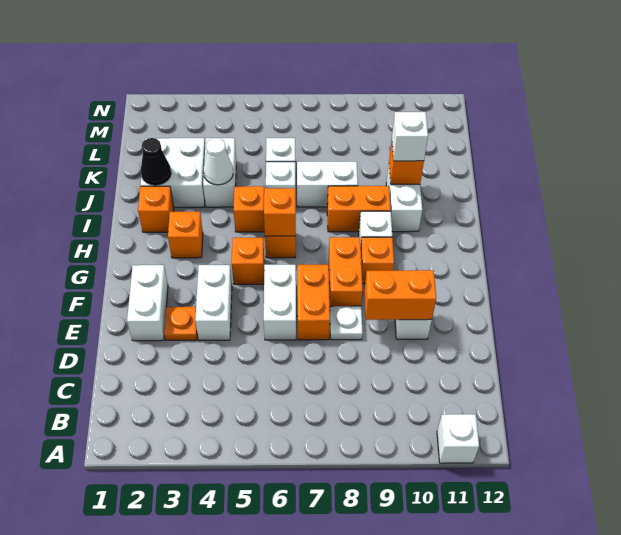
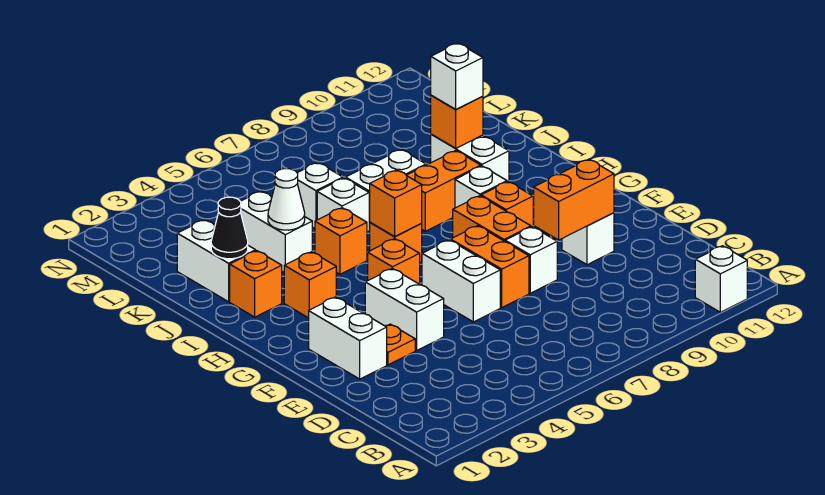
white 1x1 plate [330,306,363,340] -> white 1x1 brick [505,227,557,293]
white 2x2 brick [141,138,205,207] -> white 1x2 brick [177,220,256,302]

